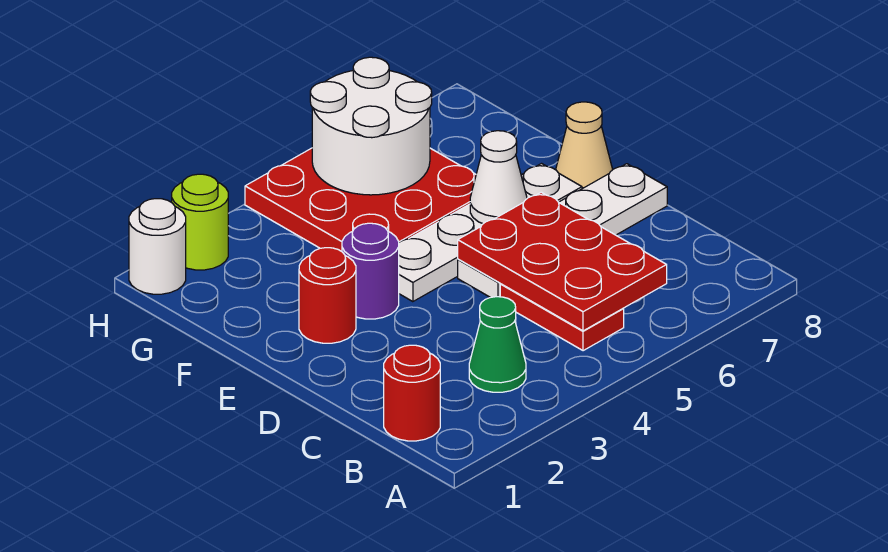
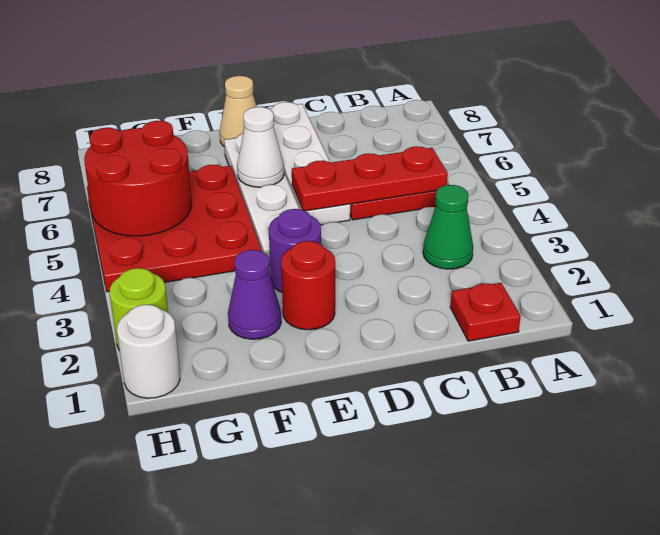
red 1x1 round brick [384,345,440,441] -> red 1x1 plate [450,283,521,341]
red 2x3 plate [458,192,667,331] -> red 1x3 plate [292,146,448,211]
none -> purple 1x1 cone [228,250,281,339]
white 2x2 round brick [310,57,432,195] -> red 2x2 round brick [84,121,192,236]

